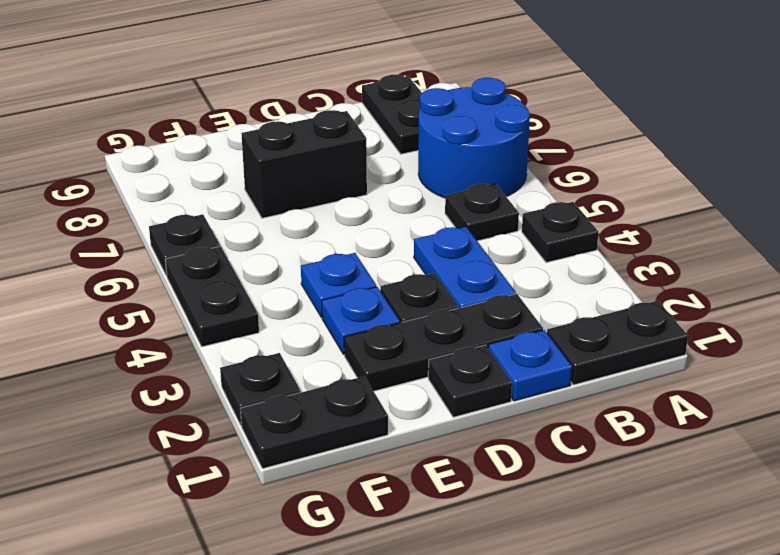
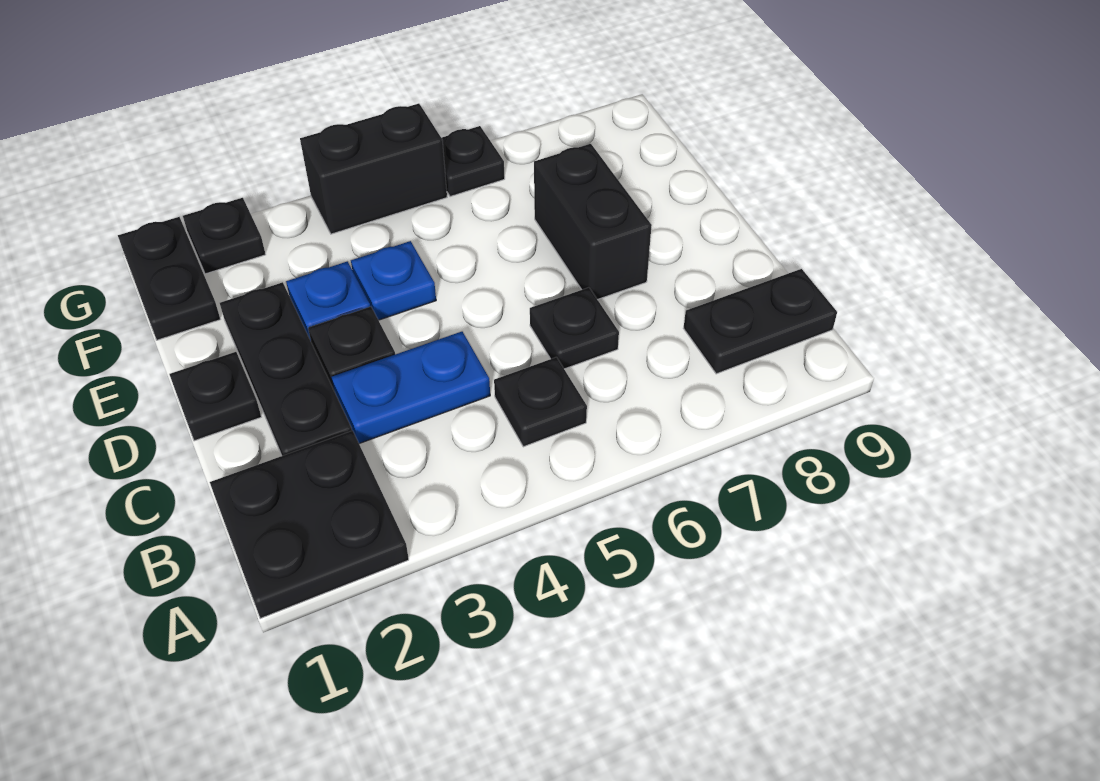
black 1x2 plate [547,301,688,385] -> black 2x2 plate [210,431,409,619]
black 1x1 plate [522,202,598,263] -> black 1x1 plate moved to [530,287,619,369]
blue 2x2 round brick [418,78,530,198] -> none
blue 1x1 plate [488,330,572,401] -> none
black 1x2 plate [165,246,259,347] -> black 1x2 brick [300,103,447,234]

